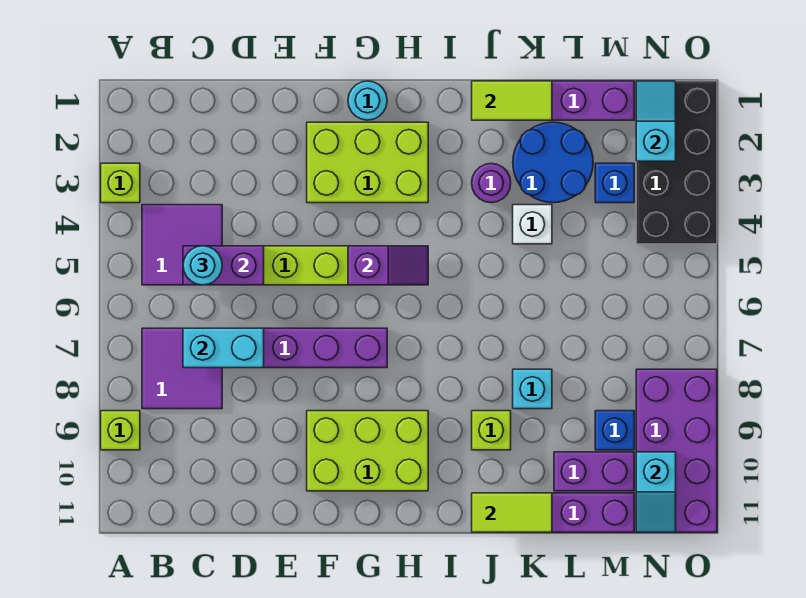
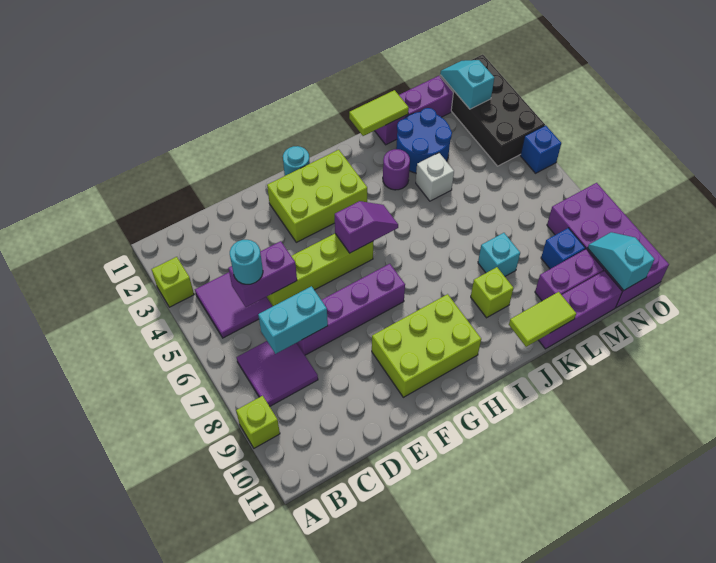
blue 1x1 brick [595,163,634,203] -> blue 1x1 brick moved to [520,125,561,173]
cyan 1x2 slope [636,452,676,532] -> cyan 1x2 slope turned to [588,232,654,290]

